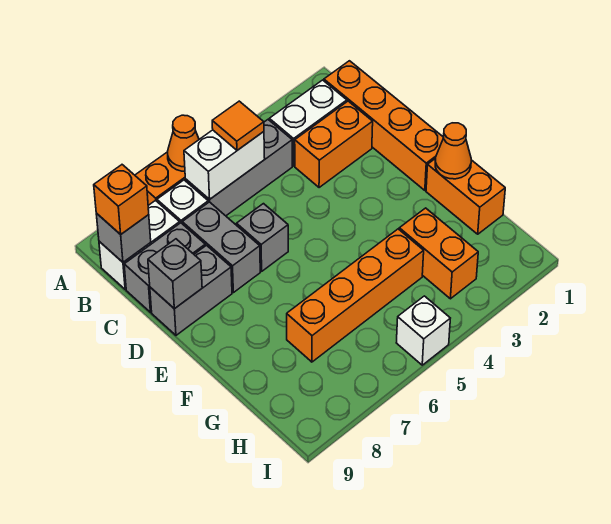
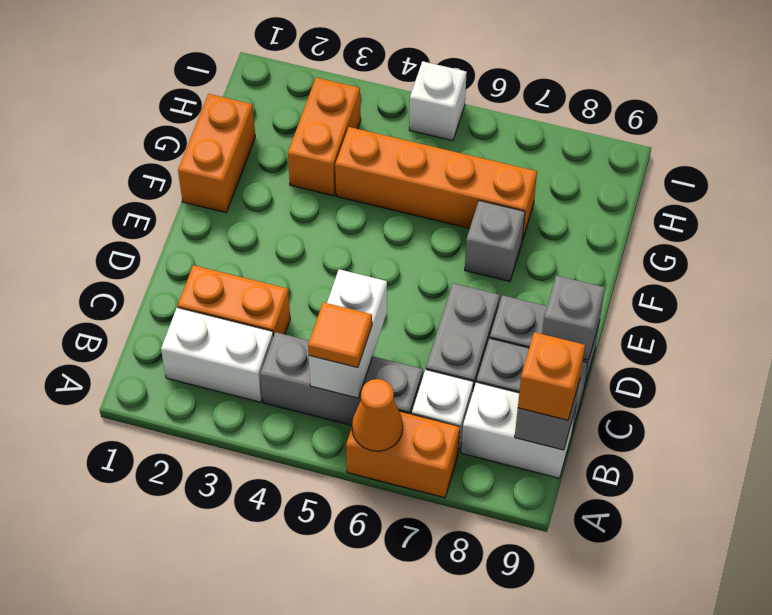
orange 1x4 brick [324,61,444,190] -> none
white 1x2 brick [184,130,265,199] -> white 1x2 brick turned to [309,269,387,398]
grey 1x1 brick [237,204,288,271] -> grey 1x1 brick moved to [465,201,525,282]
orange 1x1 cone [435,123,471,179] -> none

